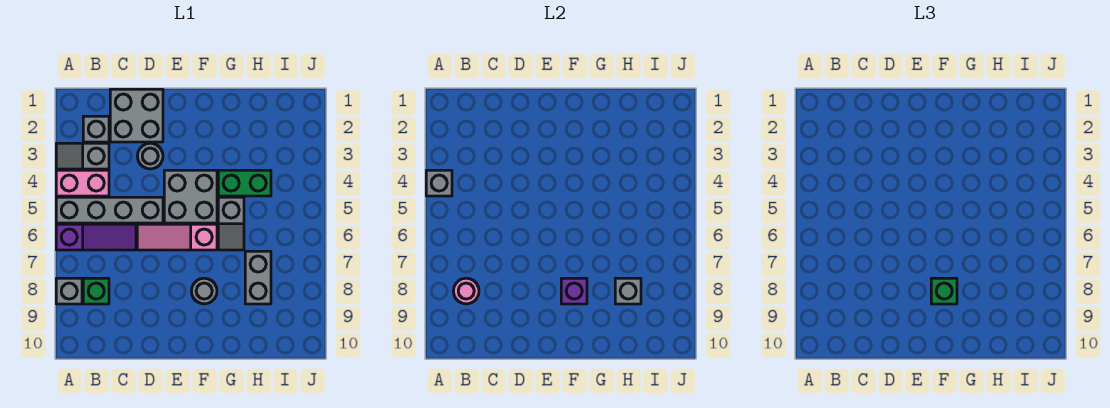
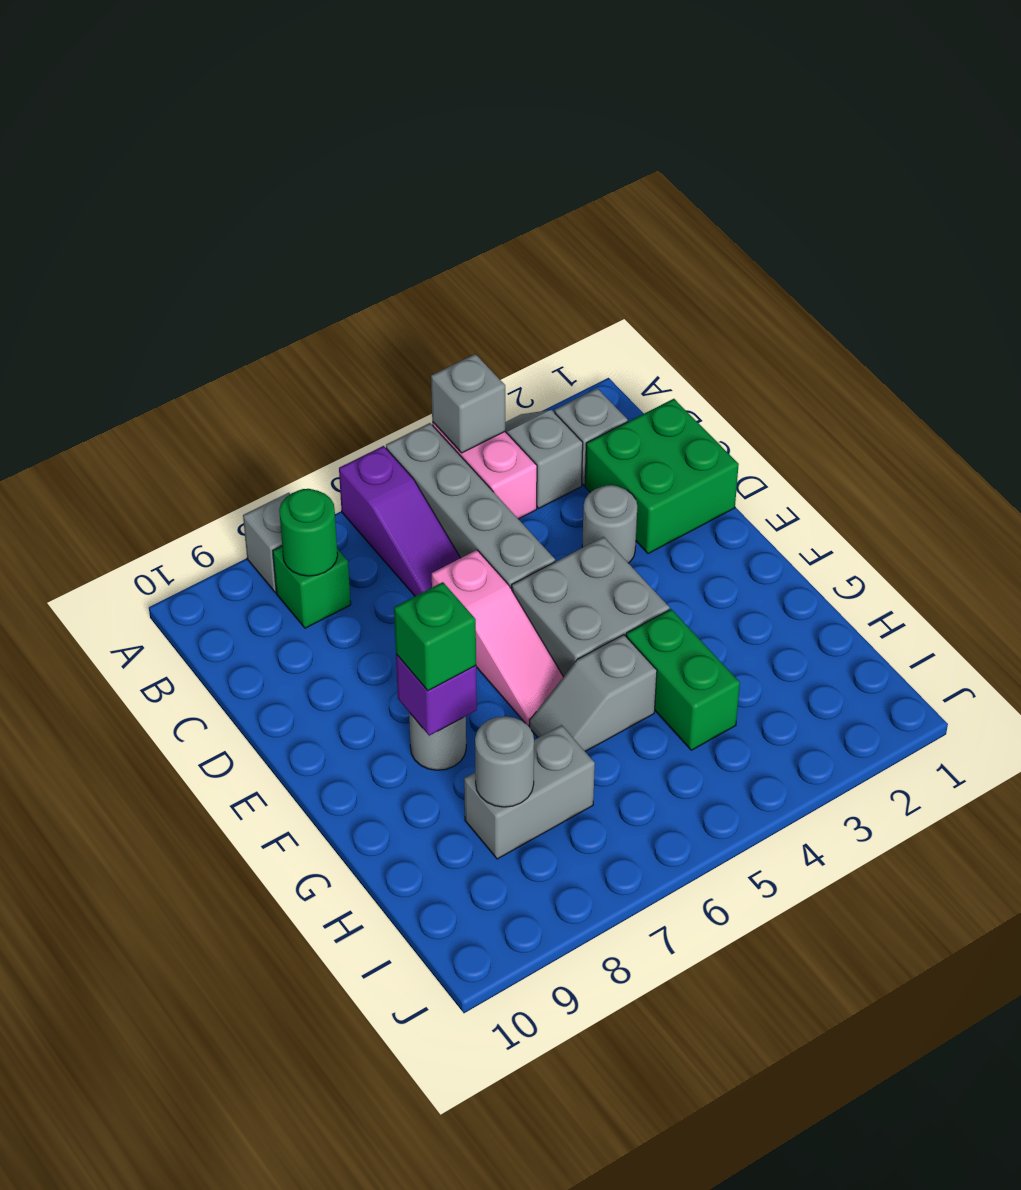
pink 1x1 round brick [453,278,479,304] -> green 1x1 round brick [279,489,338,576]
grey 2x2 brick [110,89,163,142] -> green 2x2 brick [585,399,739,554]
pink 1x3 slope [137,224,217,250] -> pink 1x3 slope turned to [432,550,563,726]
grey 1x1 brick [615,278,641,304] -> grey 1x1 round brick [475,716,534,807]

